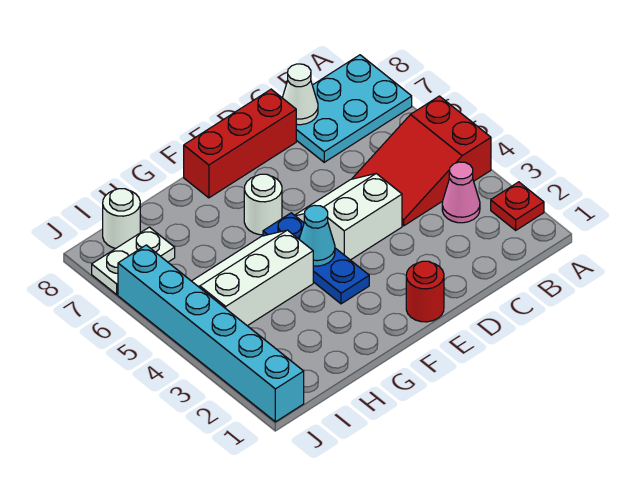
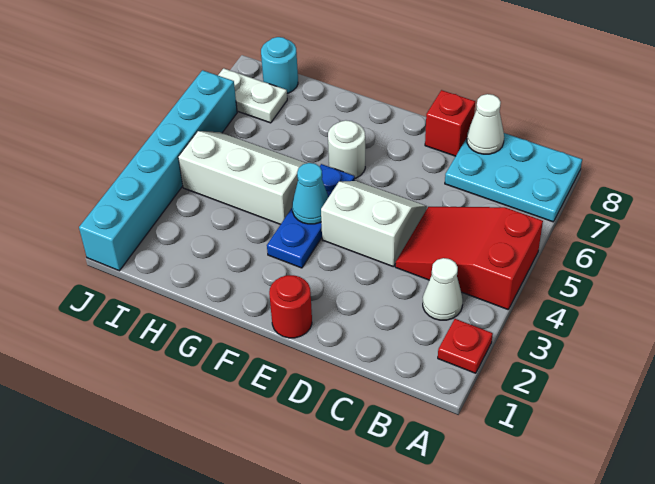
pink 1x1 cone [442,162,480,223] -> white 1x1 cone [423,258,463,320]
red 1x3 brick [184,89,296,198] -> red 1x1 brick [425,90,475,156]
white 1x1 round brick [103,189,140,249] -> cyan 1x1 round brick [261,37,298,93]

